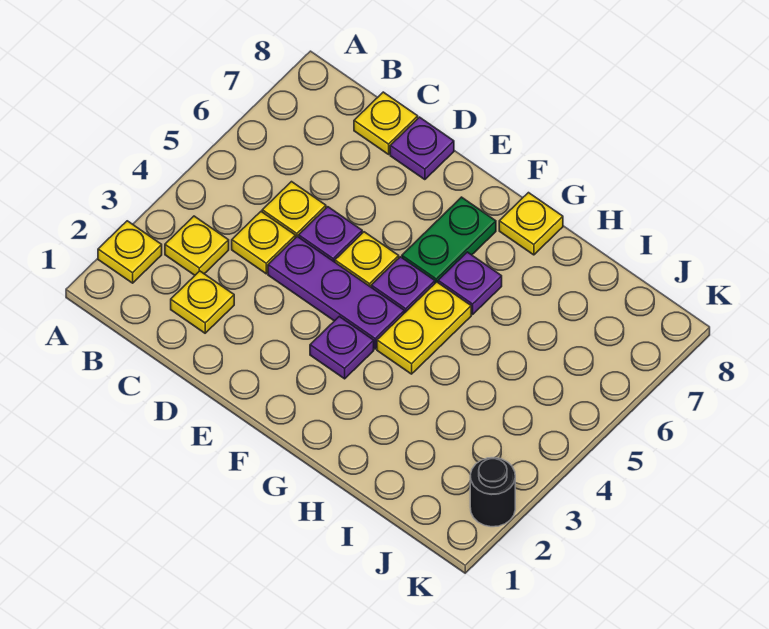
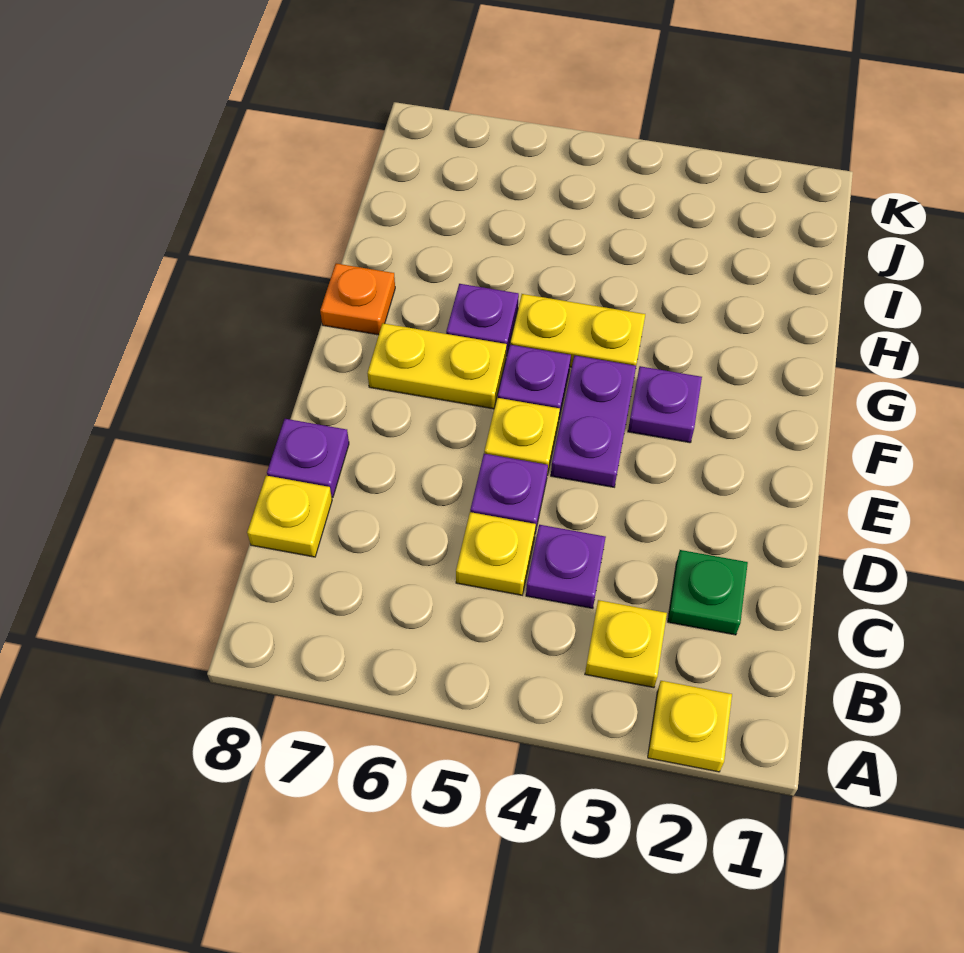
yellow 1x1 plate [171,271,234,333] -> green 1x1 plate [668,550,748,635]
yellow 1x1 plate [232,212,295,274] -> purple 1x1 plate [526,525,606,608]
purple 1x3 plate [268,237,404,349] -> purple 1x2 plate [551,355,636,487]
green 1x2 plate [402,197,496,283] -> yellow 1x2 plate [367,323,507,409]
yellow 1x1 plate [499,193,563,255] -> orange 1x1 plate [320,263,395,335]
black 1x1 round brick [470,458,515,527] -> none

